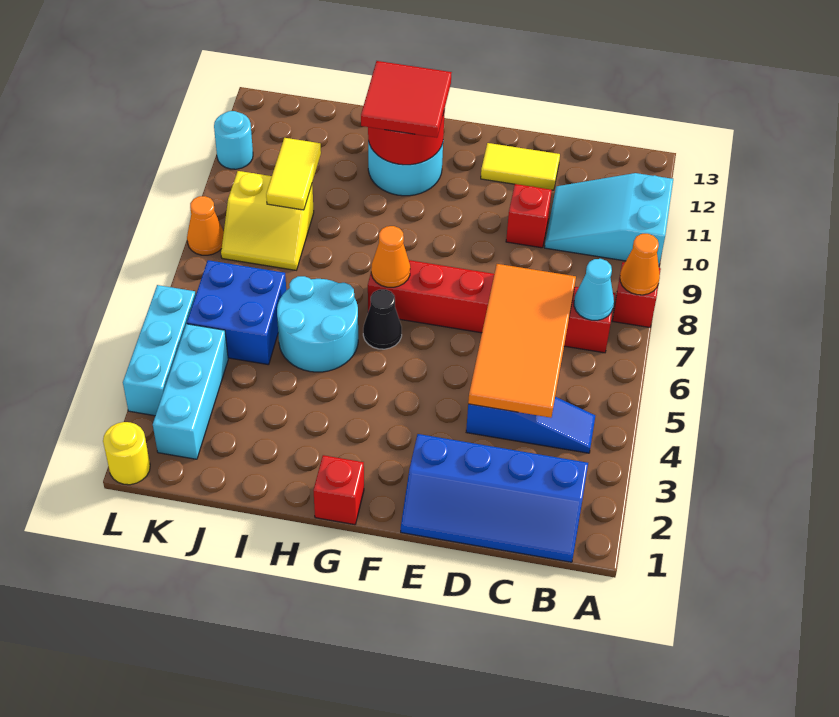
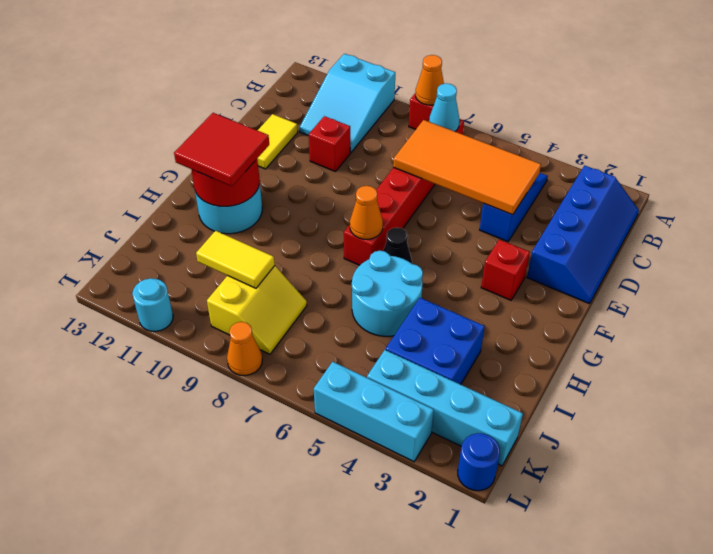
red 1x1 brick [313,455,364,525] -> red 1x1 brick moved to [481,239,530,300]
blue 2x2 brick [187,260,286,365] -> blue 2x2 brick moved to [386,298,485,385]
cyan 1x3 brick [153,324,228,459] -> cyan 1x4 brick [367,350,523,466]
yellow 1x1 round brick [103,422,150,485] -> blue 1x1 round brick [458,433,500,491]

